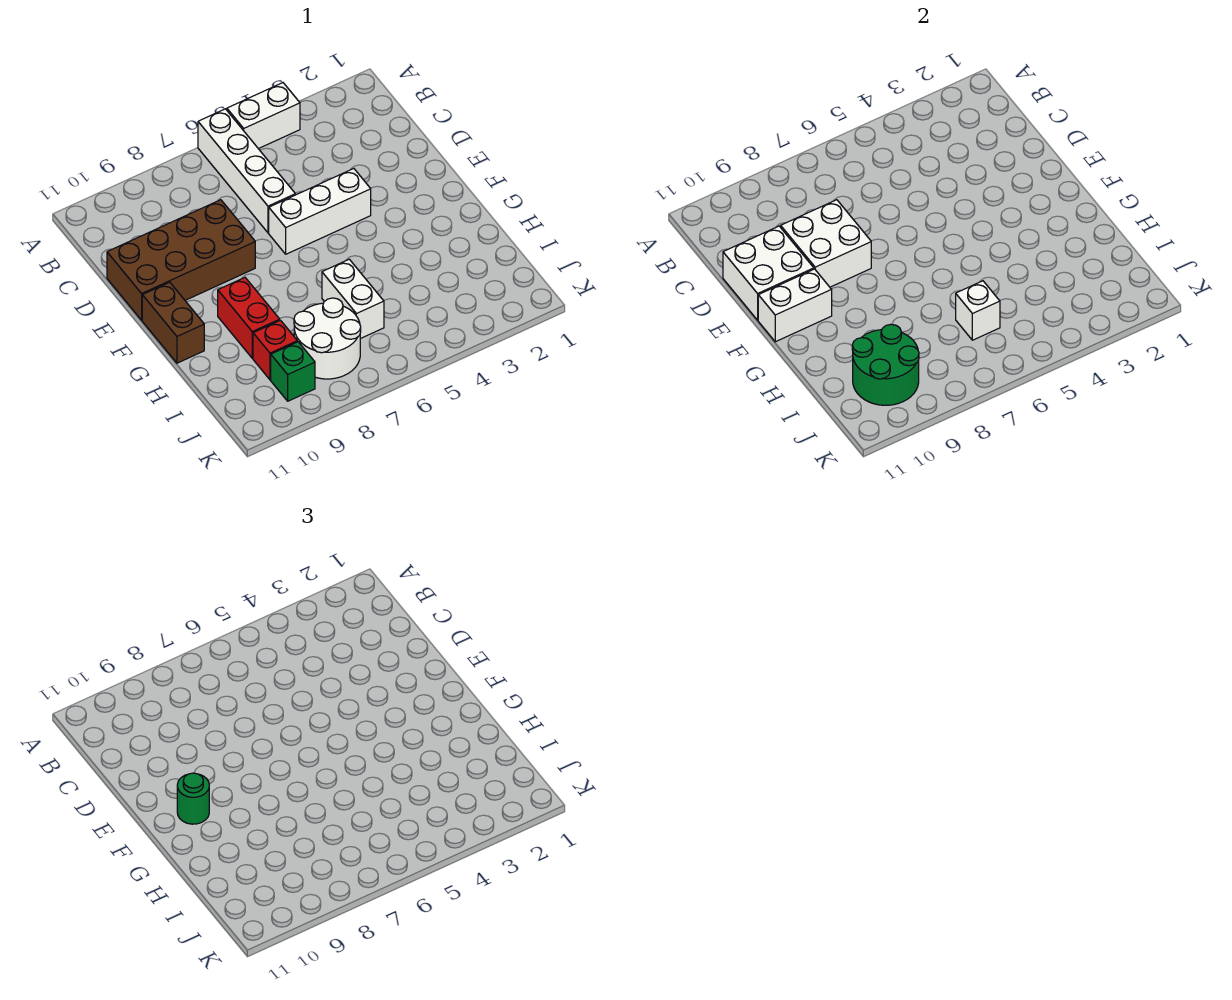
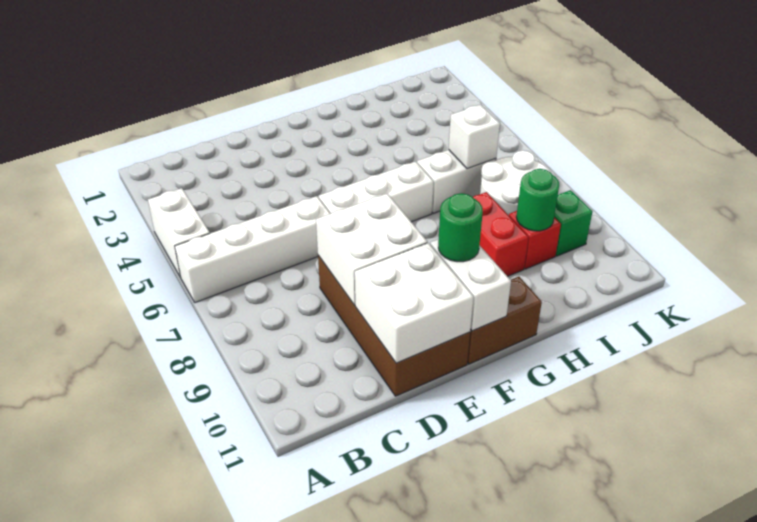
white 1x3 brick [269,169,371,254] -> white 1x3 brick turned to [319,161,434,222]
red 1x2 brick [218,278,280,358] -> red 1x2 brick turned to [473,192,528,276]
green 2x2 round brick [852,324,919,405] -> green 1x1 round brick [516,169,559,231]

